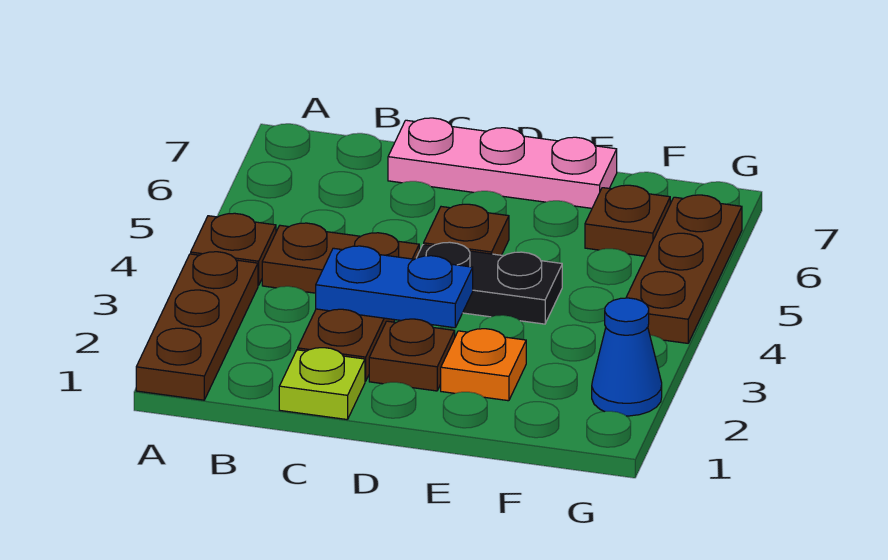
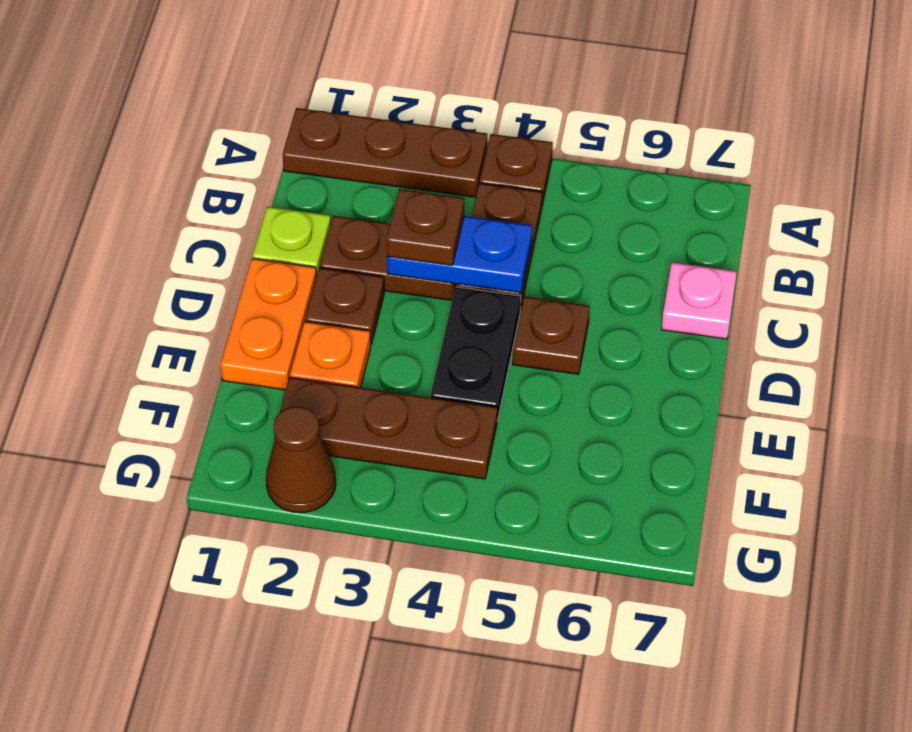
blue 1x2 plate [316,246,473,328] -> blue 1x2 plate turned to [387,216,532,293]
pink 1x3 plate [388,118,617,208] -> pink 1x1 plate [661,262,737,339]
none -> orange 1x2 plate [220,258,317,390]
brown 1x1 plate [585,185,670,256] -> brown 1x1 plate moved to [386,189,464,266]
blue 1x1 cone [592,298,662,416] -> brown 1x1 cone [266,407,336,513]
brown 1x3 plate [626,195,742,343] -> brown 1x3 plate moved to [280,377,497,479]

